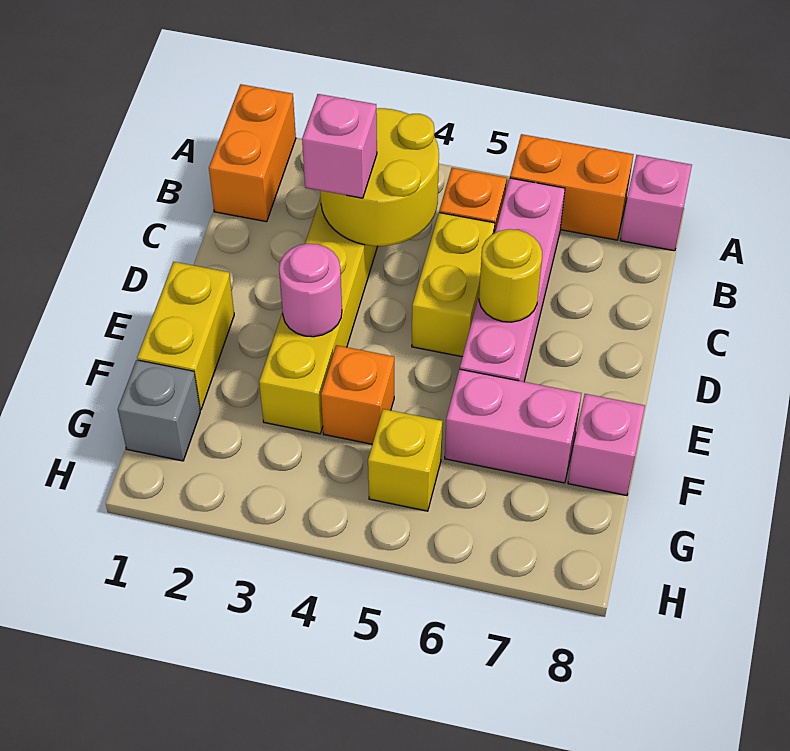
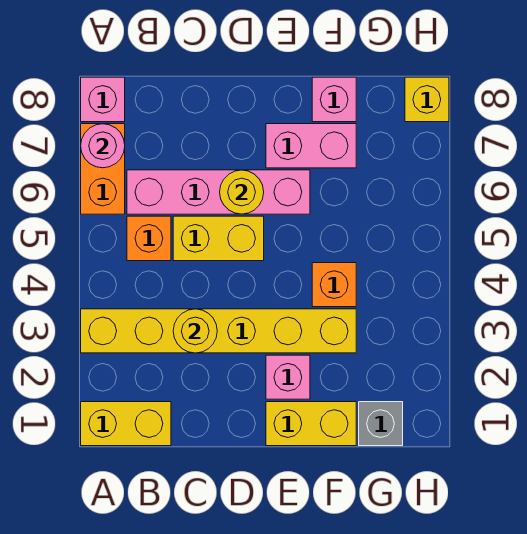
orange 1x2 brick [209,84,296,222] -> yellow 1x2 brick [81,402,171,446]
yellow 2x2 round brick [320,108,439,246] -> yellow 1x1 round brick [173,309,217,353]
pink 1x1 brick [302,94,377,198] -> pink 1x1 brick moved to [266,355,310,399]
pink 1x1 round brick [279,244,342,337] -> pink 1x1 round brick moved to [81,124,125,168]
pink 1x2 brick [445,369,582,483] -> pink 1x2 brick turned to [266,124,356,168]
yellow 1x1 brick [368,409,443,511] -> yellow 1x1 brick moved to [405,77,449,122]

